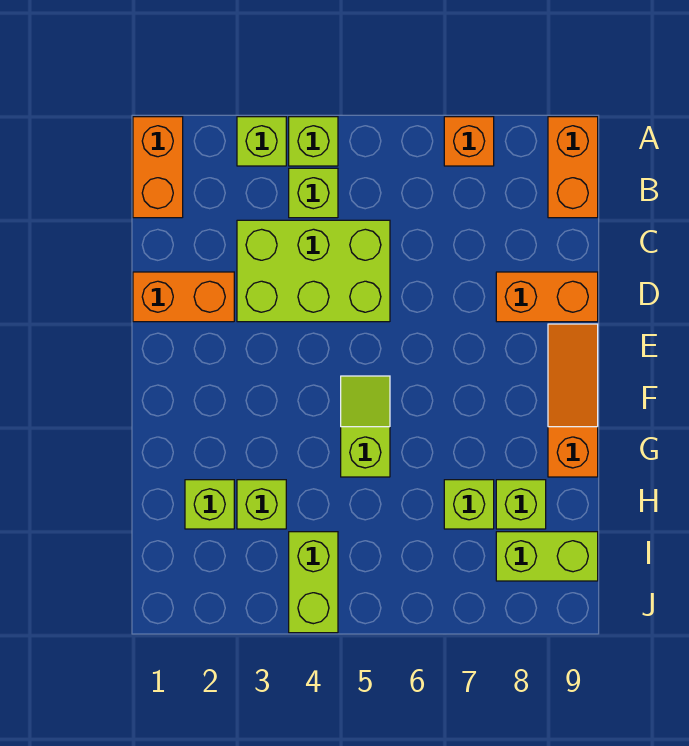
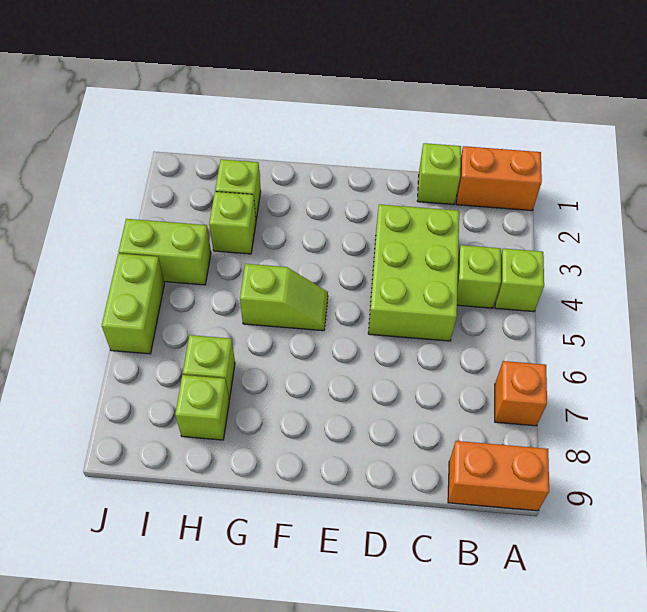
lime 1x1 brick [237,117,286,166] -> lime 1x1 brick moved to [418,143,461,205]
orange 1x2 brick [133,272,234,322] -> none
orange 1x2 brick [496,272,598,322] -> none
orange 1x3 slope [548,324,598,477] -> none
lime 1x2 brick [496,532,598,581] -> lime 1x2 brick moved to [102,254,165,354]

